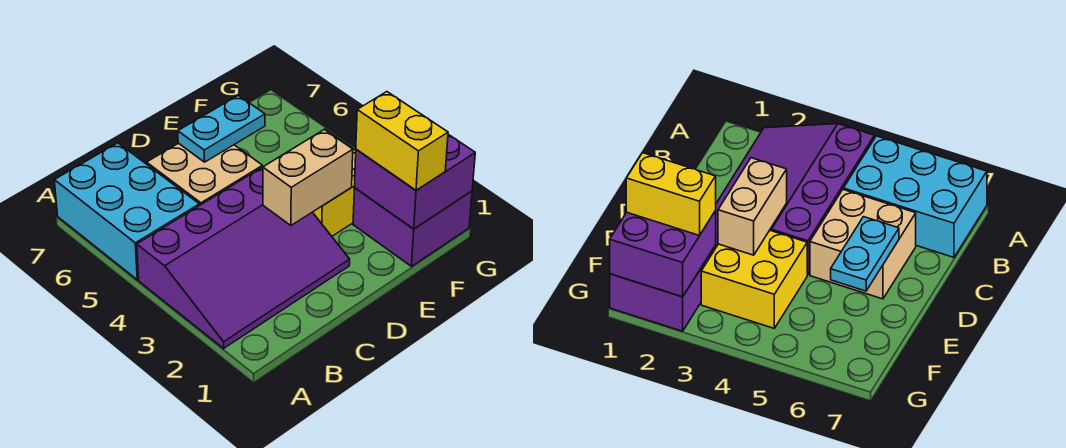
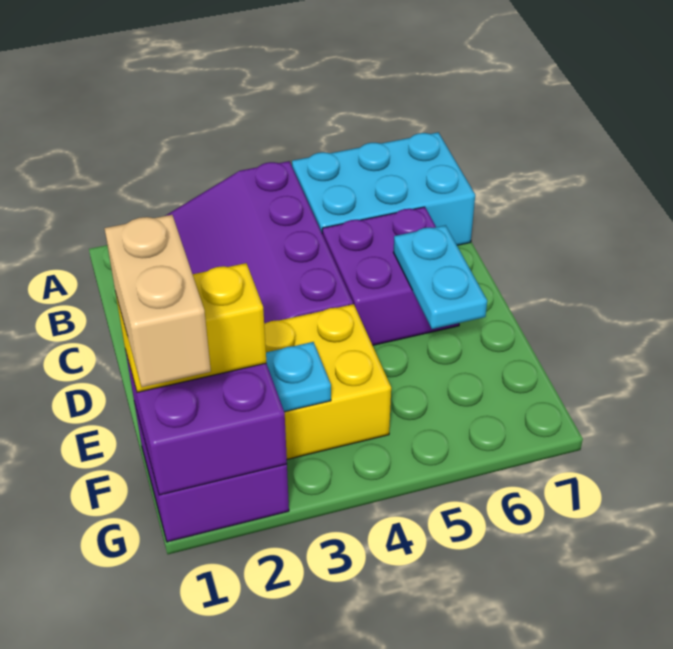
tan 2x2 brick [147,143,263,206] -> purple 2x2 brick [322,207,459,345]
tan 1x2 brick [263,129,353,226] -> tan 1x2 brick moved to [104,215,211,387]
none -> cyan 1x1 plate [266,342,331,412]

